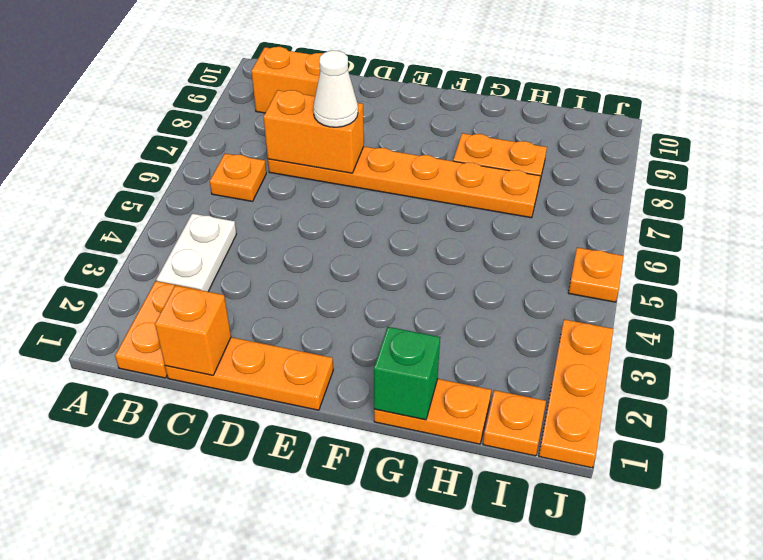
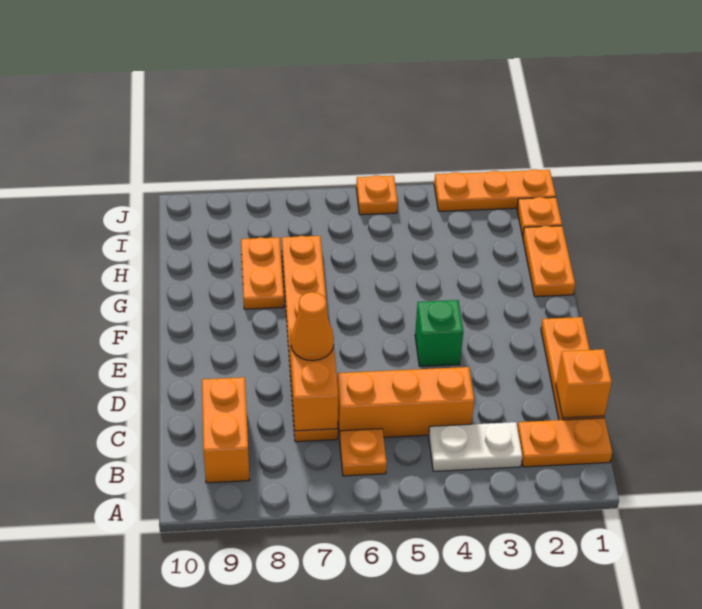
none -> orange 1x3 brick [337,367,474,439]
white 1x1 cone [313,51,358,127] -> orange 1x1 cone [291,292,334,361]
green 1x1 brick [374,327,440,420] -> green 1x1 brick moved to [415,300,463,366]

